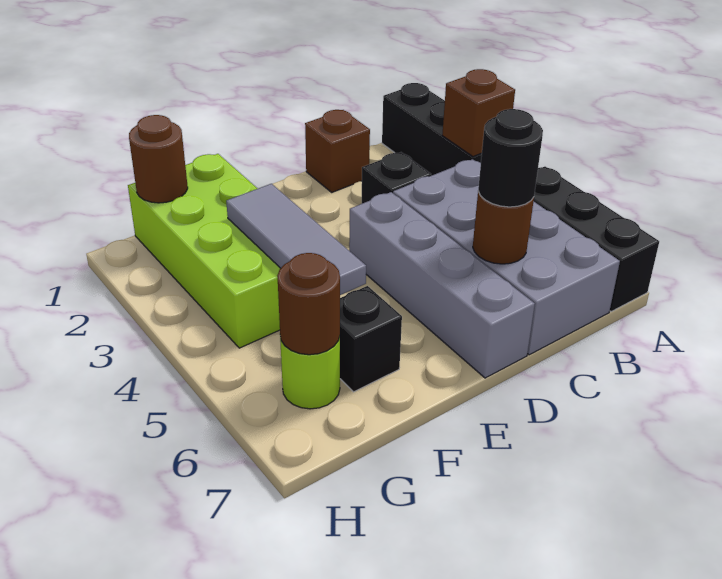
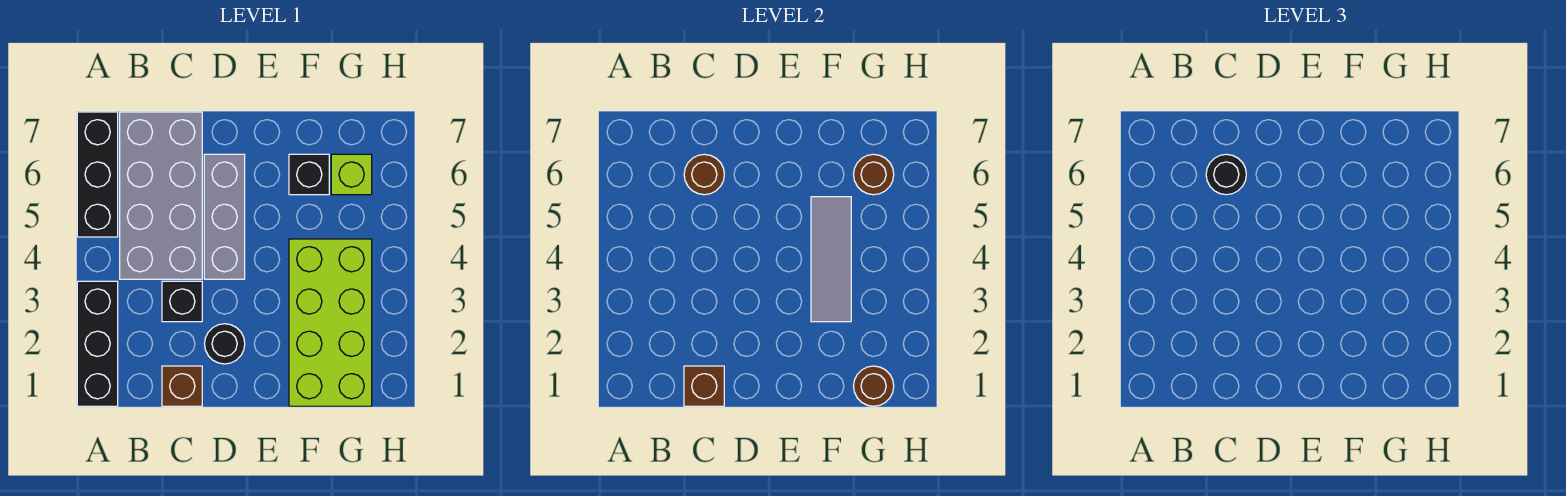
brown 1x1 brick [442,69,515,157] -> brown 1x1 brick moved to [684,366,724,406]
none -> black 1x1 round brick [205,324,245,364]
grey 1x4 brick [349,192,535,378] -> grey 1x3 brick [204,154,245,279]
lime 1x1 round brick [280,337,340,409] -> lime 1x1 brick [331,154,372,195]

